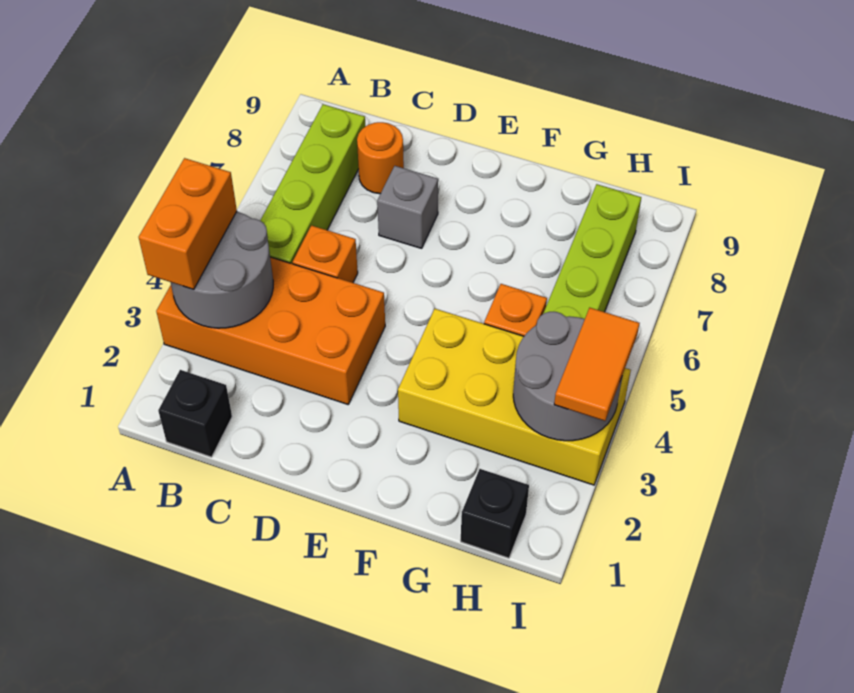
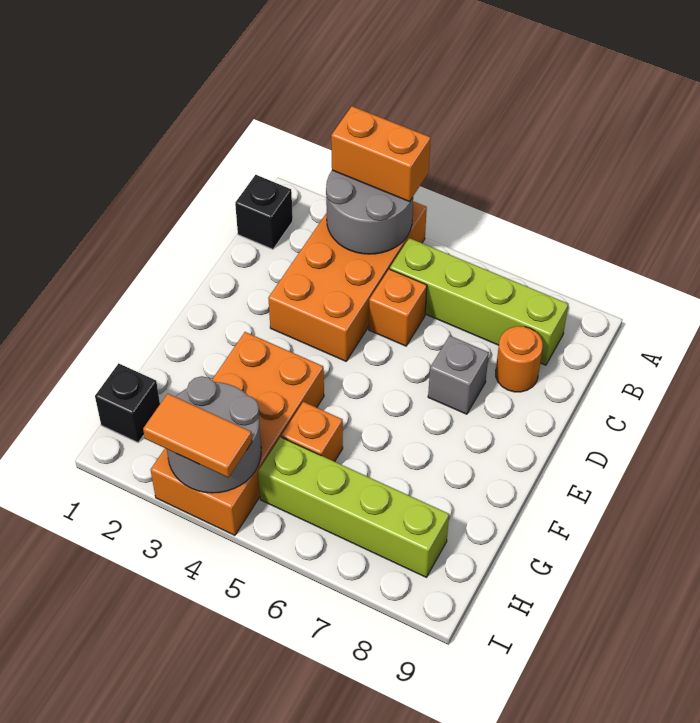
yellow 2x4 brick [398,309,631,485] -> orange 2x4 brick [151,332,324,535]

